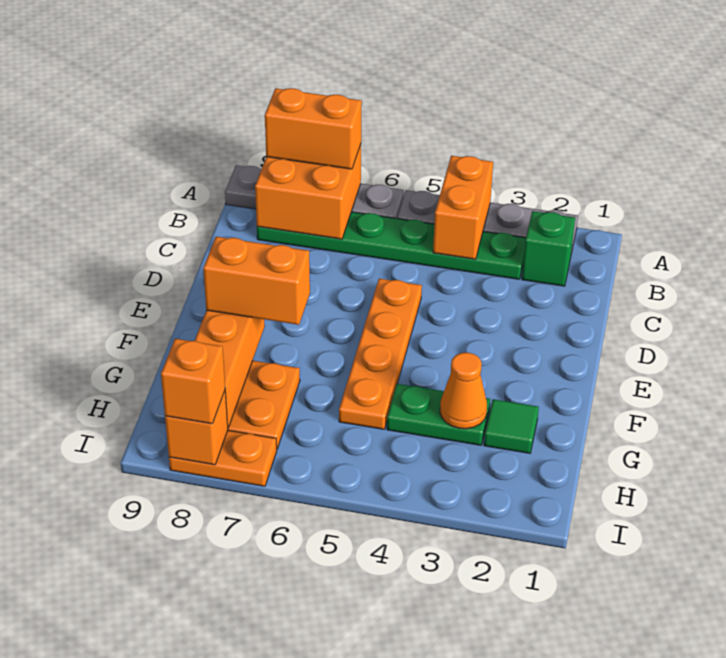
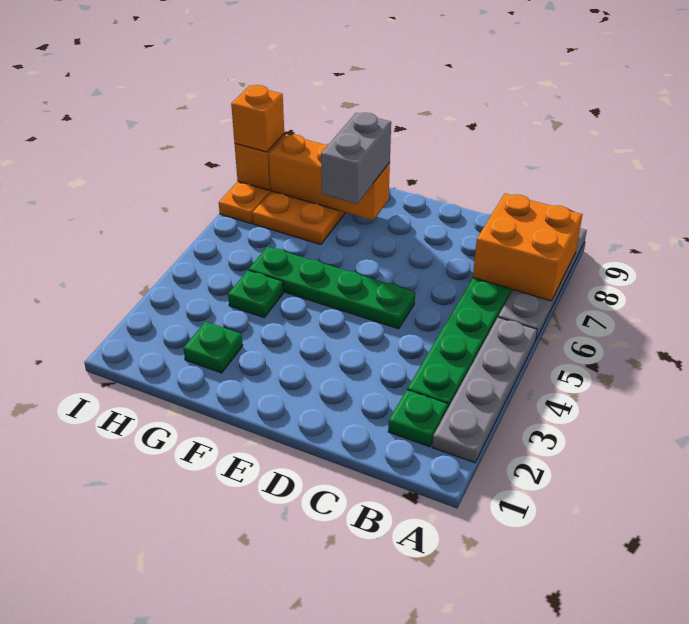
orange 1x2 brick [433,156,493,259] -> none
orange 1x2 brick [265,88,362,169] -> none
green 1x1 brick [522,211,575,286] -> green 1x1 plate [388,390,448,447]
orange 1x4 plate [339,279,422,429] -> green 1x4 plate [249,246,415,329]
orange 1x2 brick [203,237,310,325] -> grey 1x2 brick [321,113,391,204]
green 1x1 tile [484,399,539,453] -> green 1x1 plate [183,322,243,373]
green 1x2 plate [387,384,490,445] -> green 1x1 plate [228,270,283,317]
orange 1x1 cone [440,353,487,429] -> none

